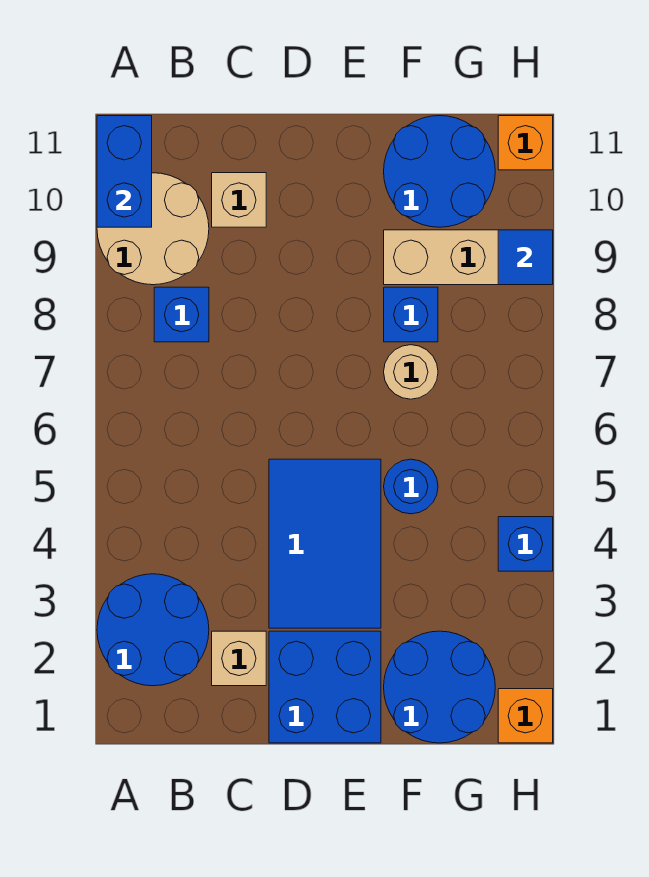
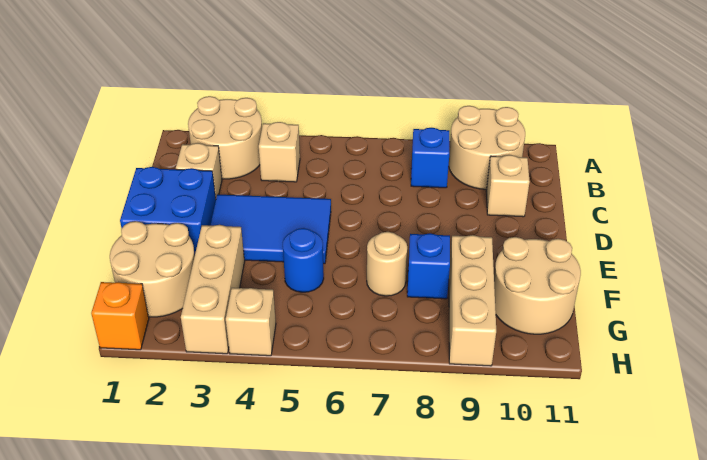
blue 2x2 round brick [97,574,209,686] -> tan 2x2 round brick [188,96,262,179]
blue 1x2 brick [97,116,152,227] -> none
none -> tan 1x1 brick [259,122,300,182]
blue 2x2 round brick [384,631,495,743] -> tan 2x2 round brick [110,221,195,317]
none -> tan 1x3 brick [181,225,245,354]
blue 2x2 round brick [384,116,495,227] -> tan 2x2 round brick [494,237,581,334]
blue 1x1 brick [498,517,553,571] -> tan 1x1 brick [226,288,276,356]
blue 1x1 tile [498,230,553,285] -> none
orange 1x1 brick [498,116,553,170] -> none

